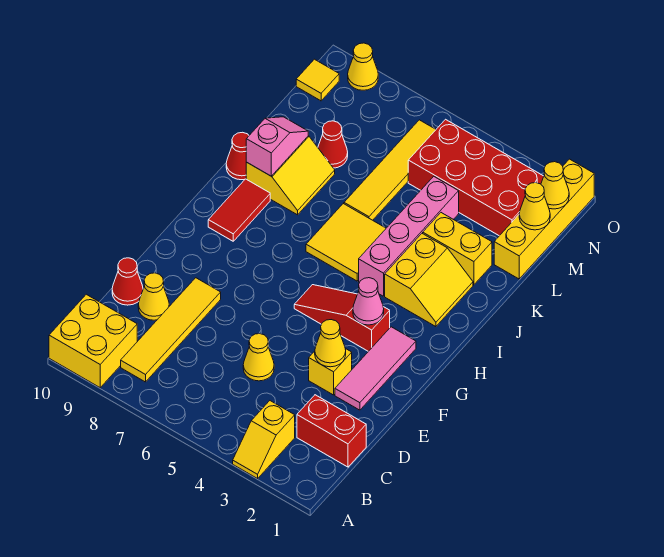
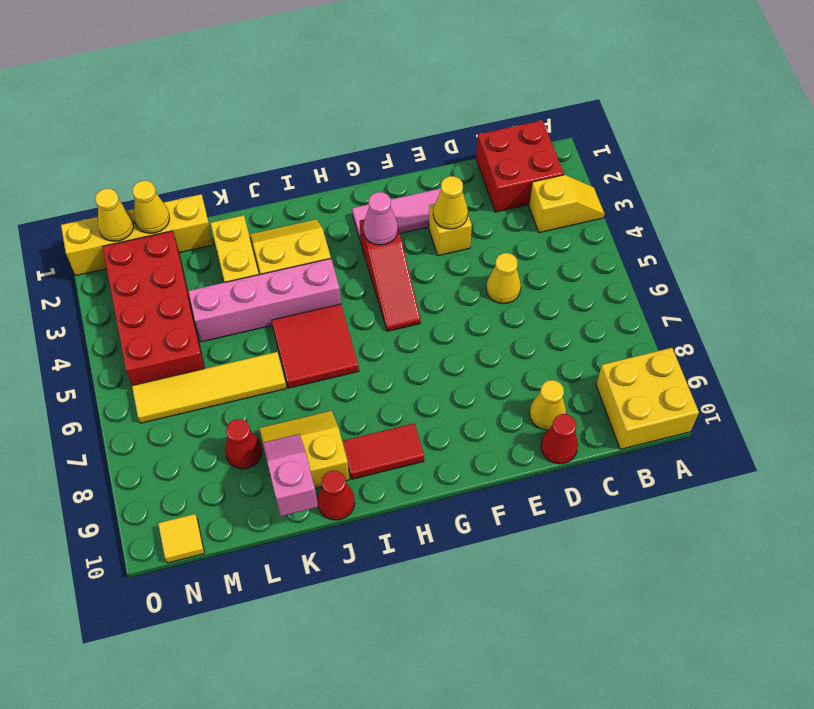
yellow 1x4 tile [121,278,221,382] -> none
red 1x2 brick [297,395,366,467] -> red 2x2 brick [476,120,564,212]
yellow 2x2 tile [306,204,386,281] -> red 2x2 tile [272,304,359,388]
pink 1x2 slope [246,117,308,176] -> pink 1x2 slope turned to [263,434,318,516]
yellow 1x1 cone [348,43,378,90] -> none

